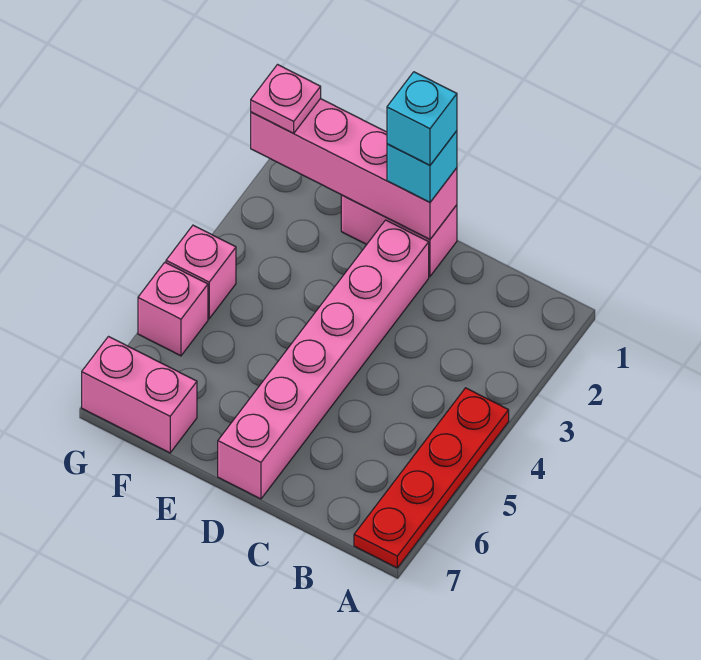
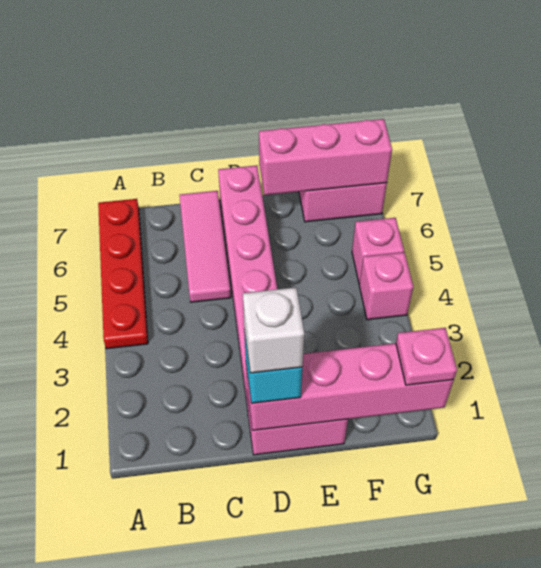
none -> pink 1x3 tile [180,191,231,302]
cyan 1x1 brick [387,72,457,165] -> white 1x1 brick [243,287,304,373]
none -> pink 1x3 brick [259,119,392,195]

